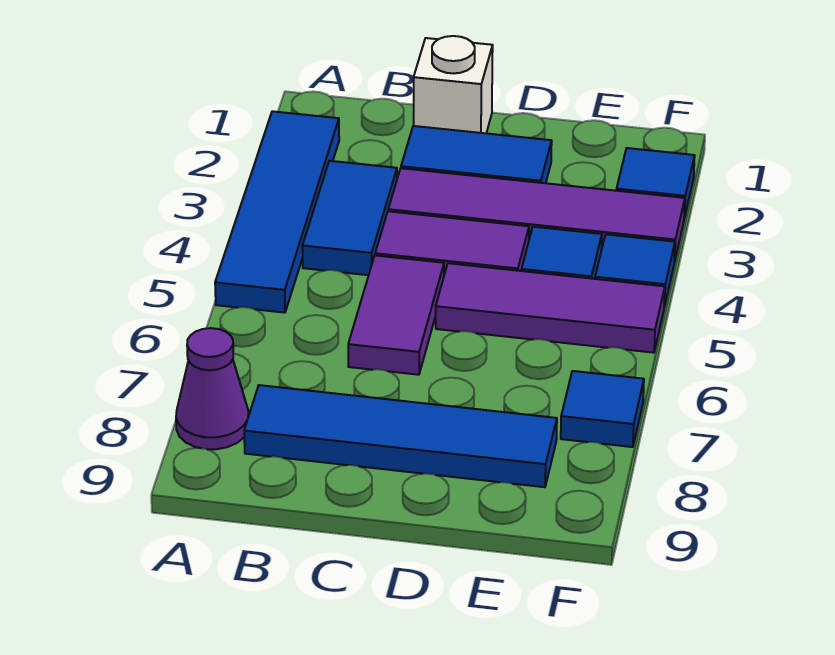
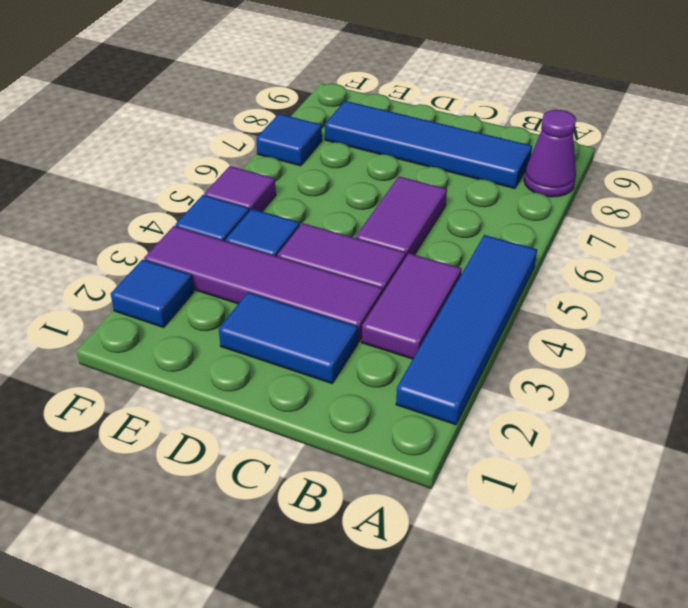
blue 1x2 tile [302,161,397,275] -> purple 1x2 tile [362,253,462,359]
white 1x1 brick [414,36,493,133] -> none
purple 1x3 tile [436,263,665,353] -> purple 1x1 tile [204,166,276,211]

